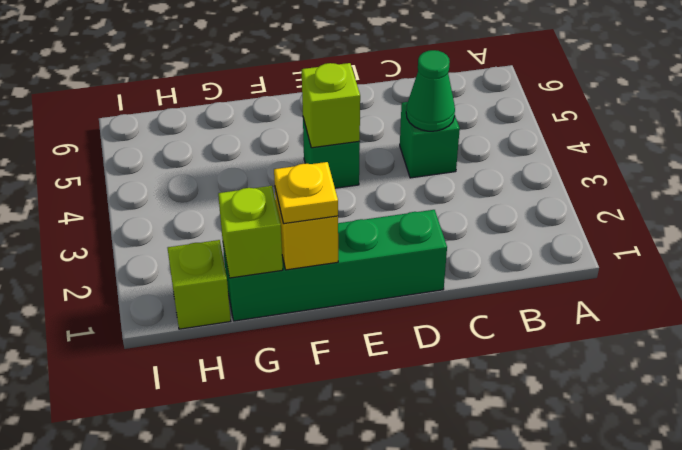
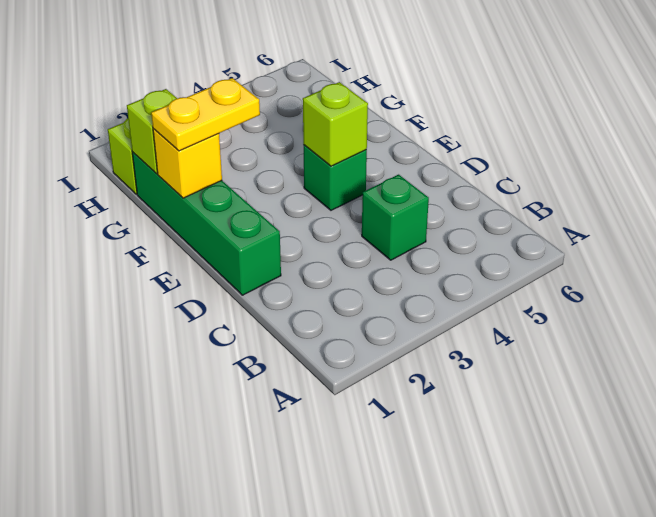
green 1x1 cone [406,50,455,131] -> none
yellow 1x1 plate [274,162,338,224] -> yellow 1x2 plate [151,78,260,151]

